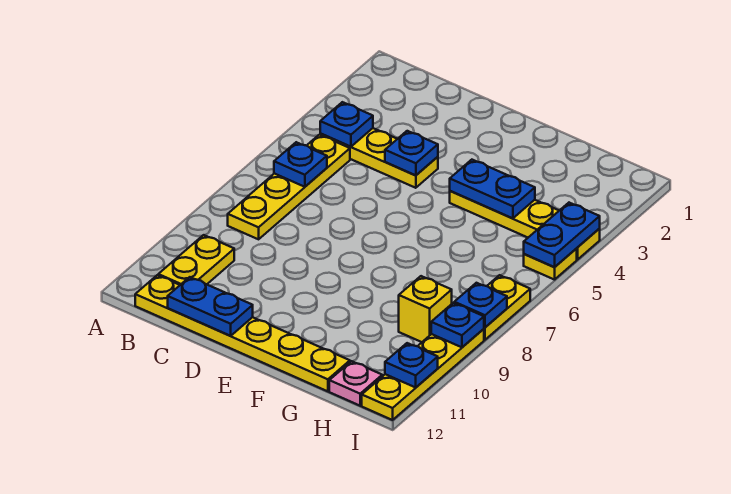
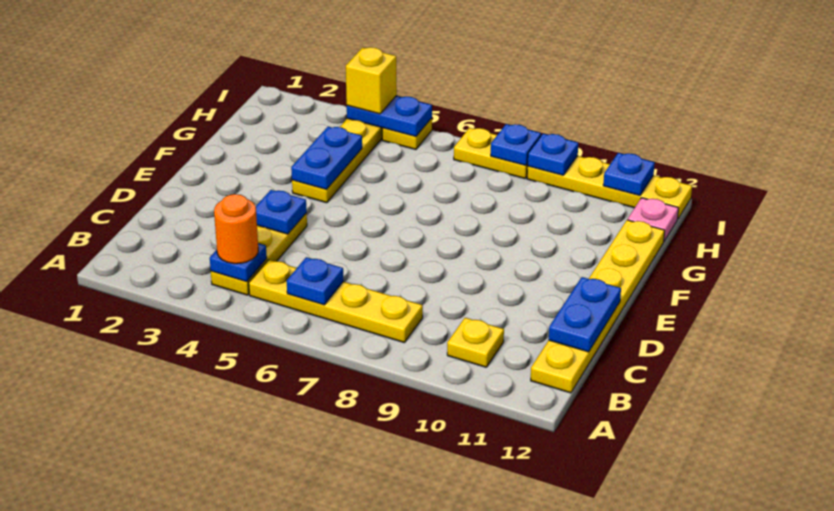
none -> orange 1x1 round brick [214,194,258,264]
yellow 1x2 plate [158,235,234,285] -> yellow 1x1 plate [447,318,504,367]
yellow 1x1 brick [399,276,452,342] -> yellow 1x1 brick moved to [346,47,397,114]

